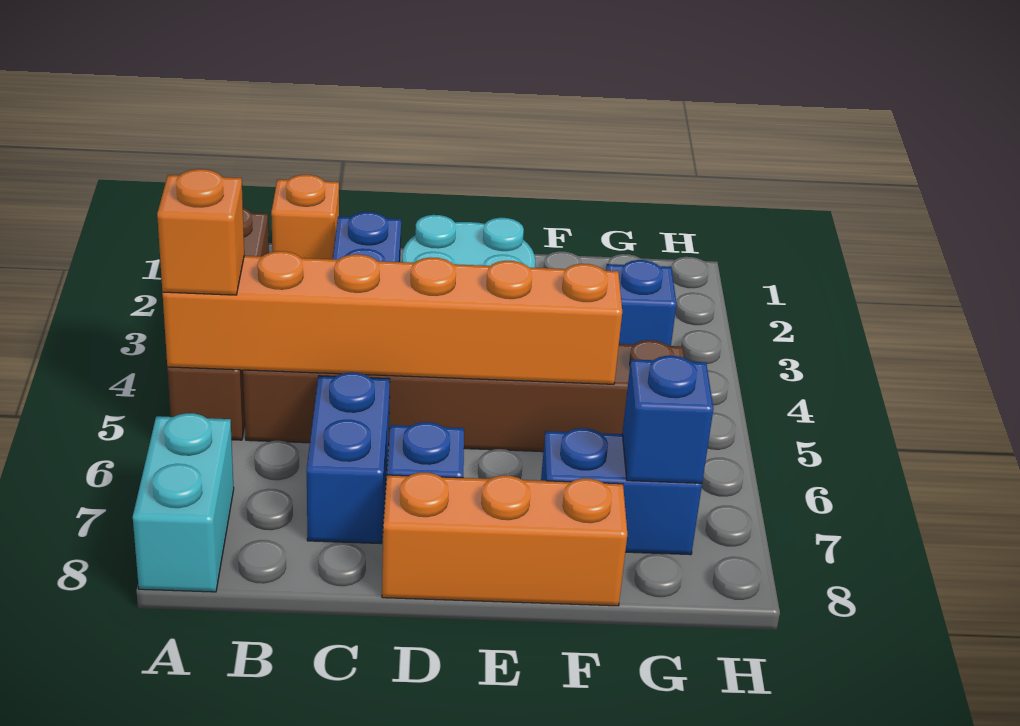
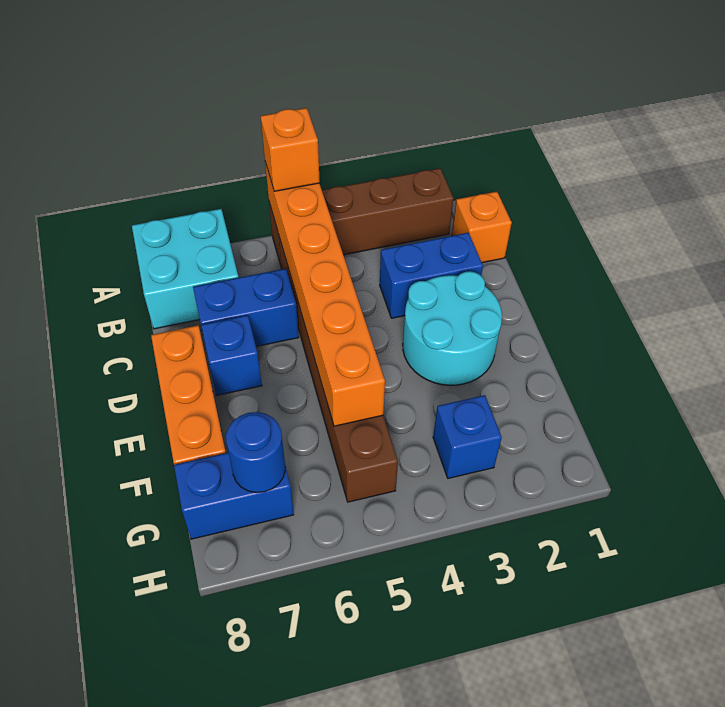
cyan 1x2 brick [133,413,234,592] -> cyan 2x2 brick [132,209,239,329]
blue 1x2 brick [541,428,702,555] -> blue 1x2 brick turned to [174,453,294,539]
blue 1x1 brick [622,356,713,483] -> blue 1x1 round brick [226,412,285,493]

